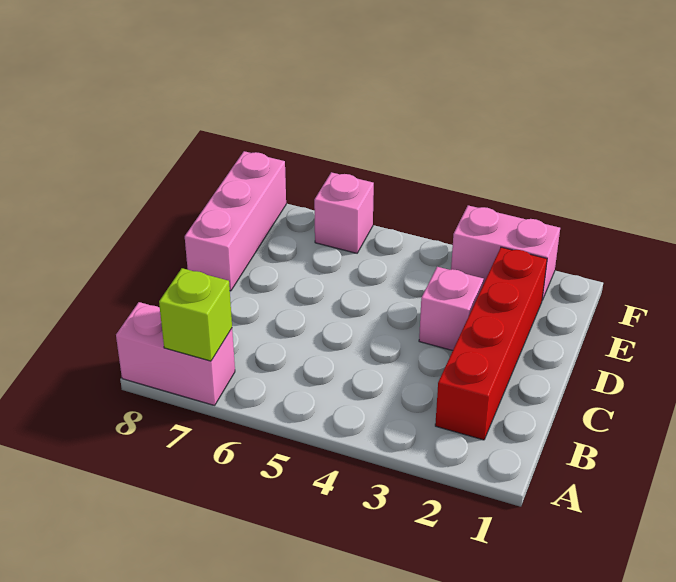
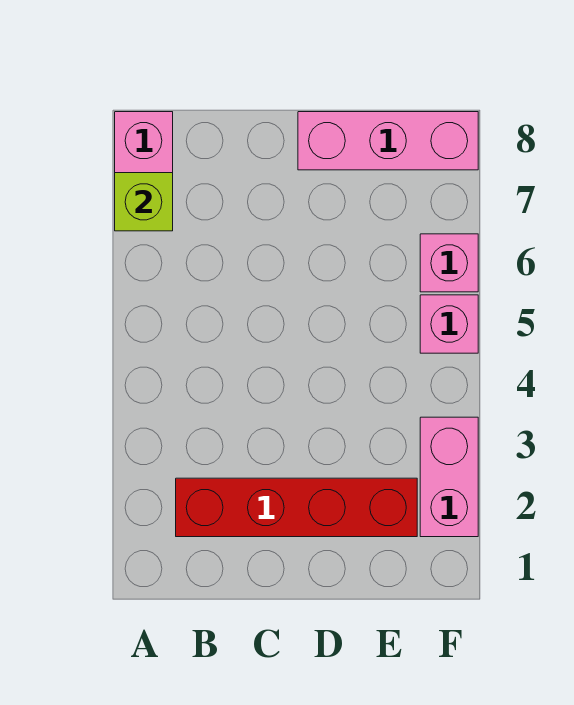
pink 1x1 brick [419,267,484,351] -> pink 1x1 brick moved to [420,295,478,353]

